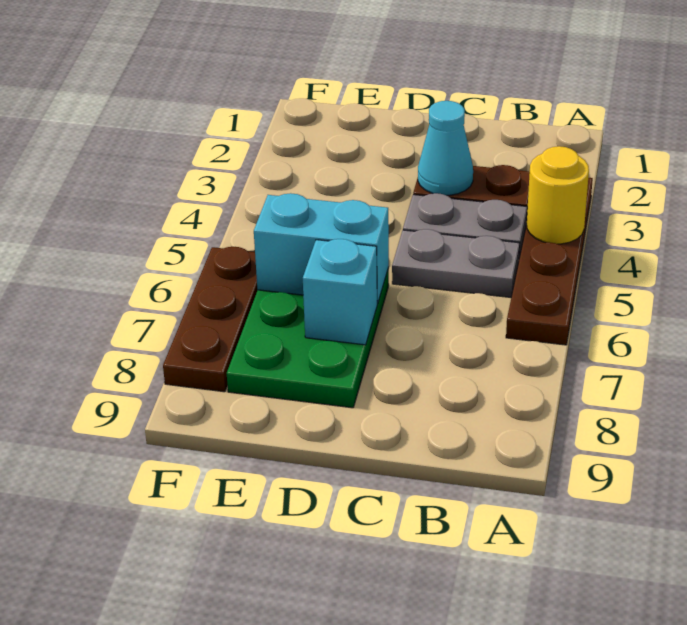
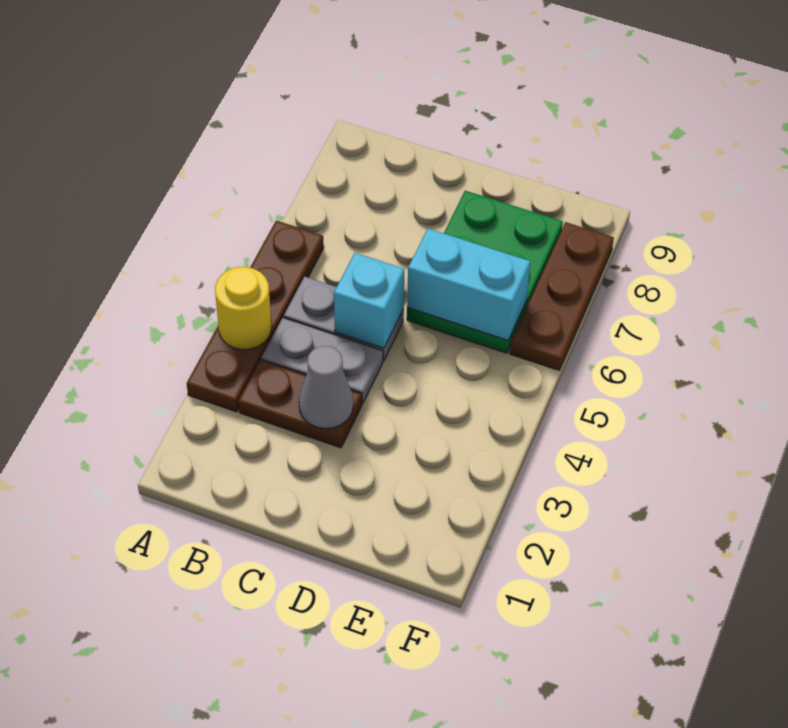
cyan 1x1 cone [418,101,473,195] -> grey 1x1 cone [299,346,353,429]
cyan 1x1 brick [303,239,378,345] -> cyan 1x1 brick moved to [334,253,404,348]

